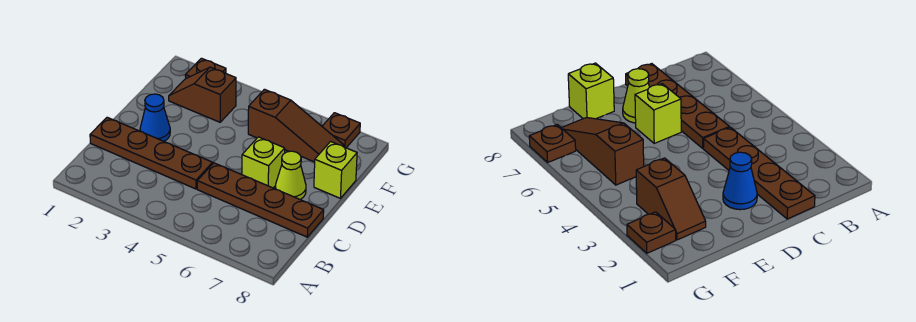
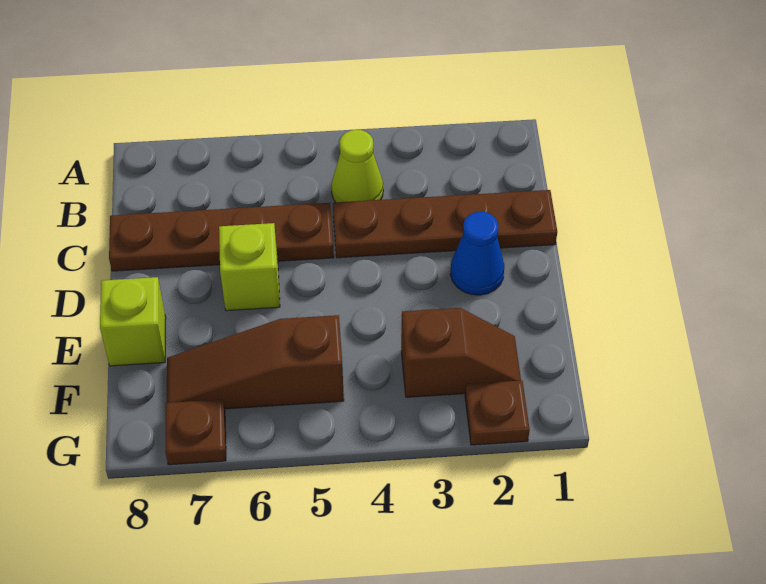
lime 1x1 cone [275,151,306,199] -> lime 1x1 cone moved to [331,130,383,202]

